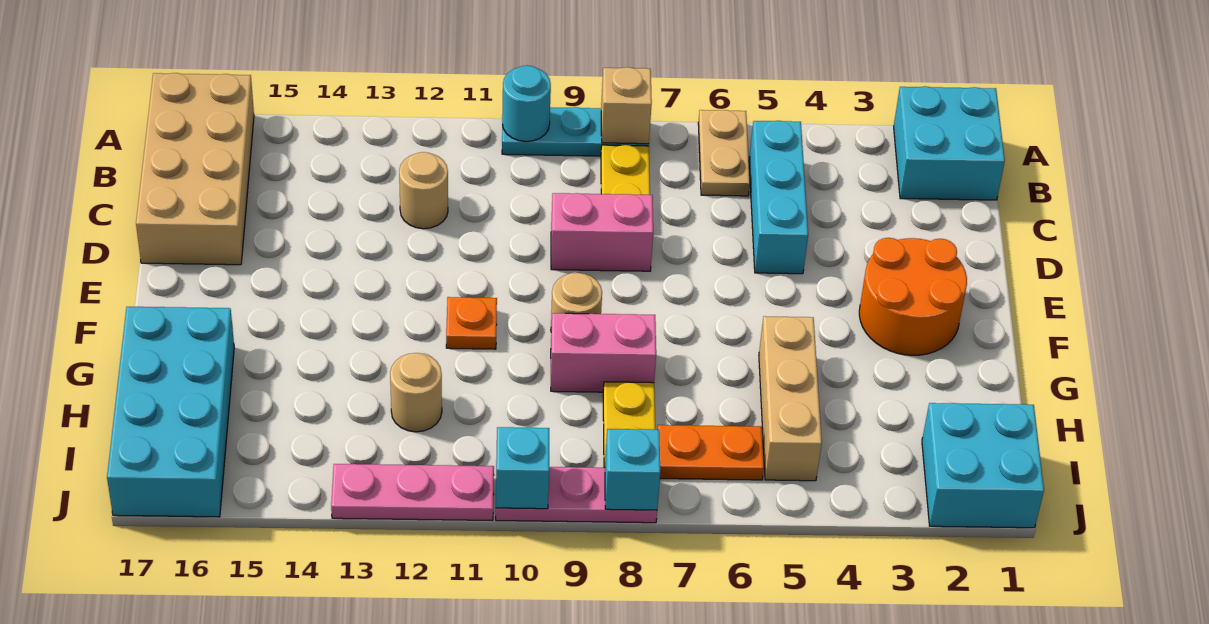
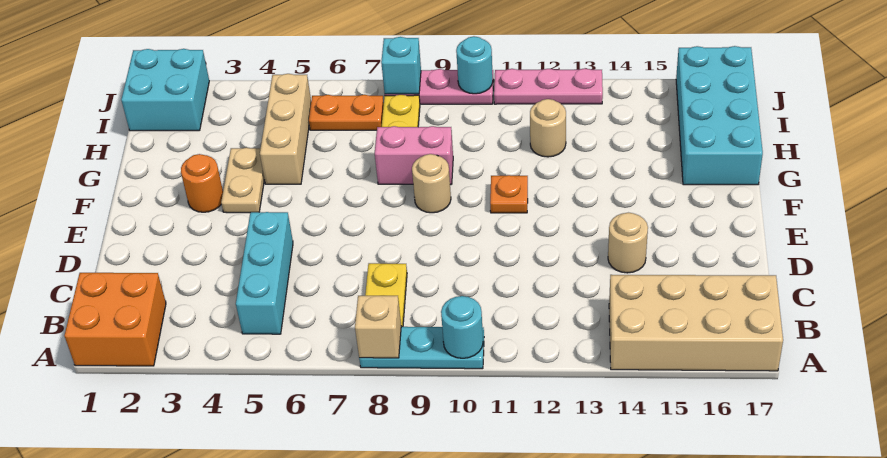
cyan 2x2 brick [894,86,1005,200] -> orange 2x2 brick [64,273,166,366]
tan 1x2 plate [698,110,750,196] -> tan 1x2 plate moved to [221,148,265,213]
tan 2x4 brick [136,73,254,265] -> tan 2x4 brick turned to [609,275,783,371]
tan 1x1 round brick [399,152,448,229] -> tan 1x1 round brick moved to [608,213,648,273]
pink 1x2 brick [551,193,653,271] -> none
orange 2x2 round brick [859,238,967,355] -> orange 1x1 round brick [181,154,223,212]
cyan 1x1 brick [496,427,549,509] -> cyan 1x1 round brick [456,36,493,94]

